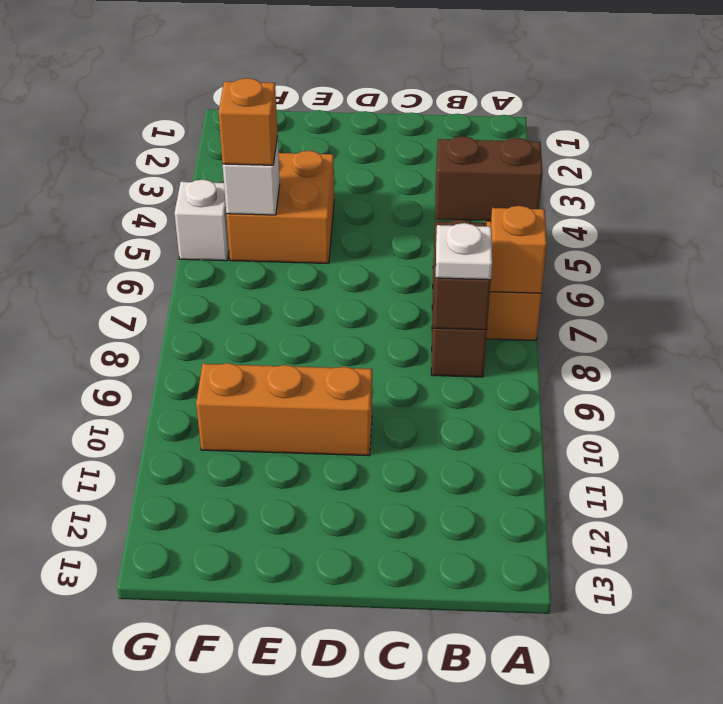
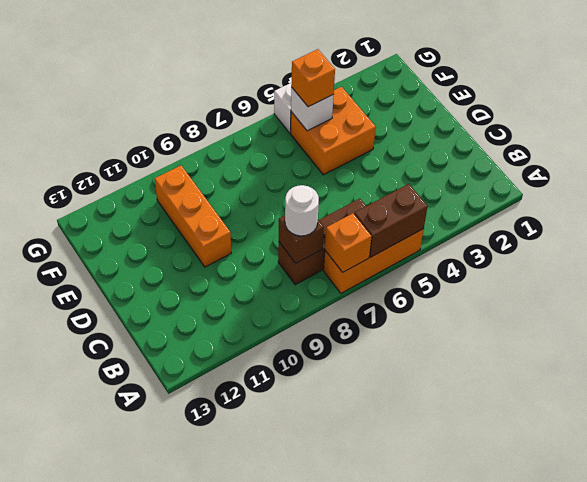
brown 1x2 brick [435,136,542,221] -> brown 1x2 brick turned to [354,184,428,257]
white 1x1 plate [436,223,492,280] -> white 1x1 round brick [285,185,319,236]

